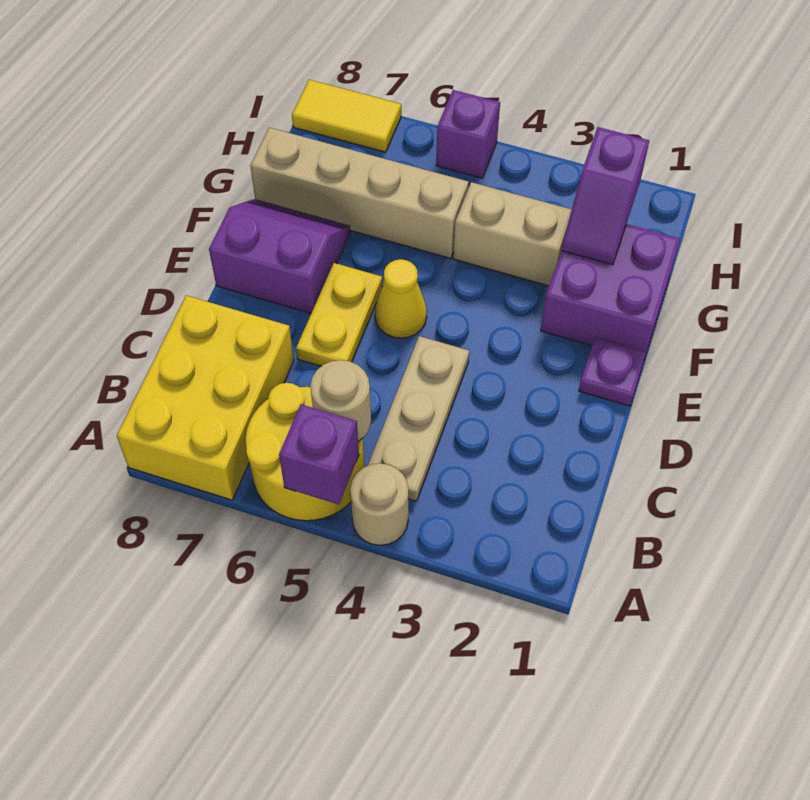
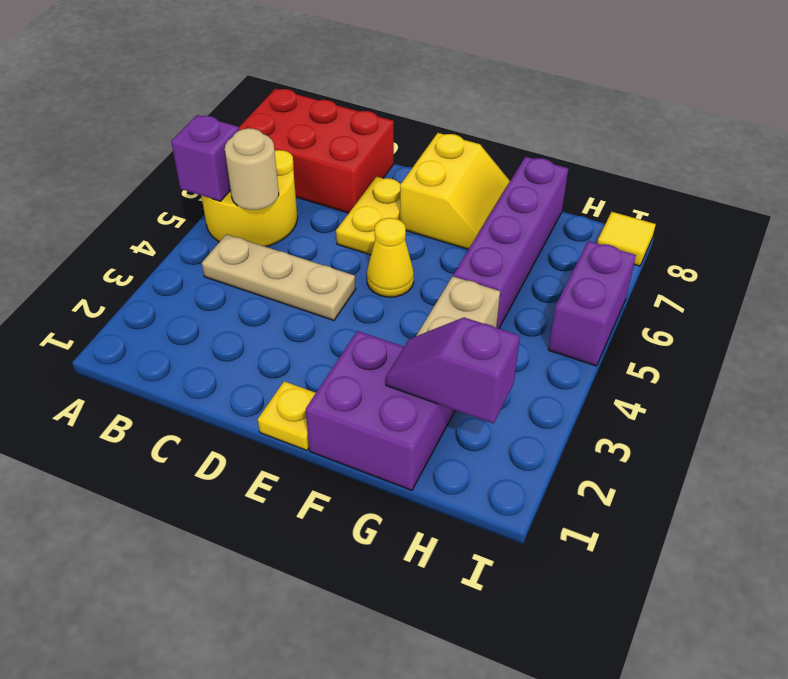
tan 1x1 round brick [350,463,408,545] -> none
yellow 2x3 brick [117,296,294,500] -> red 2x3 brick [239,89,394,213]
yellow 1x2 plate [296,263,383,366] -> yellow 1x2 plate turned to [336,177,401,255]
purple 1x1 plate [579,337,646,406] -> yellow 1x1 plate [258,381,316,450]
purple 2x2 slope [209,199,350,313] -> yellow 2x2 slope [400,133,510,250]
tan 1x4 brick [250,128,469,259] -> purple 1x4 brick [453,157,568,328]
purple 1x1 brick [436,90,500,178] -> purple 1x2 brick [548,241,636,366]
yellow 1x2 tile [292,80,401,152] -> yellow 1x1 tile [597,212,656,266]

